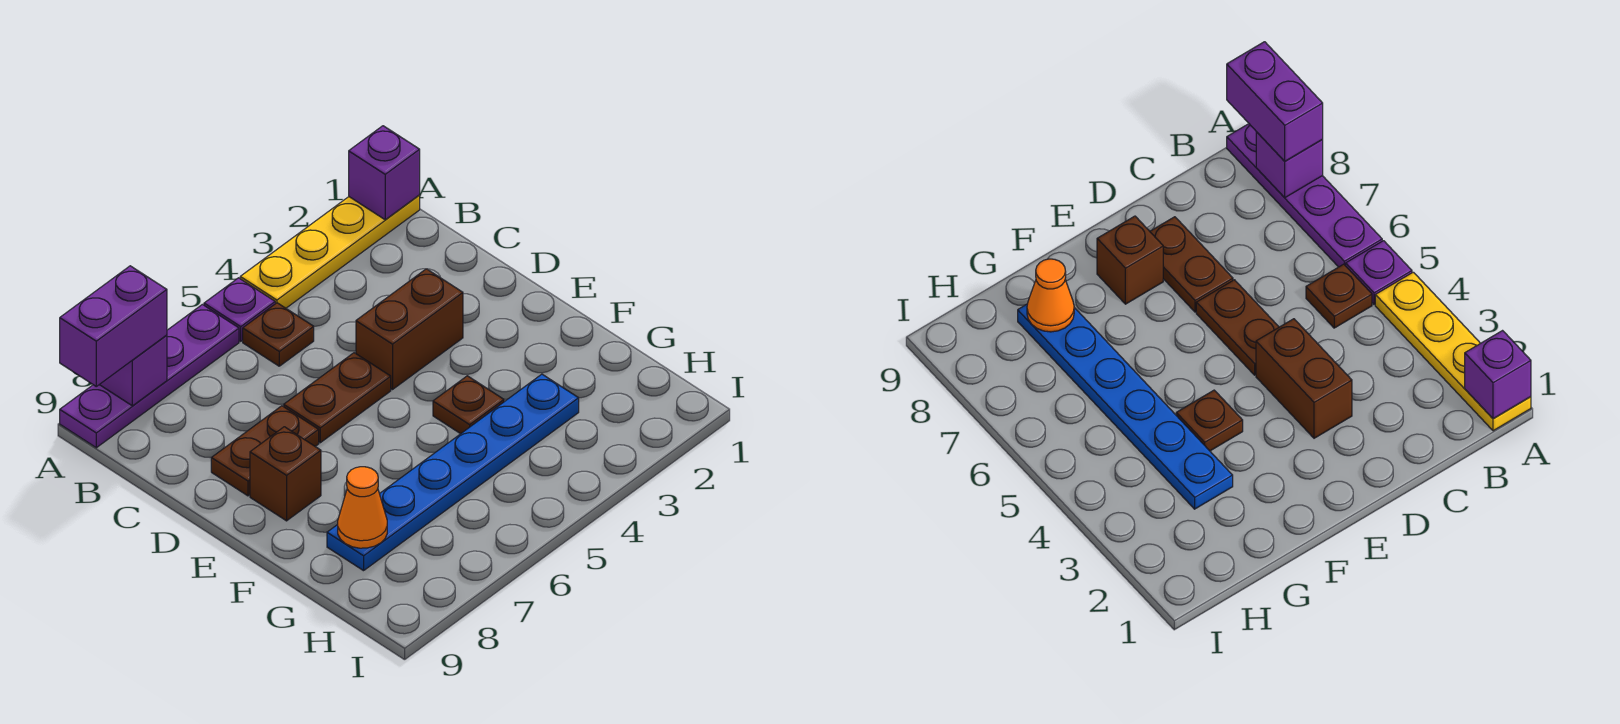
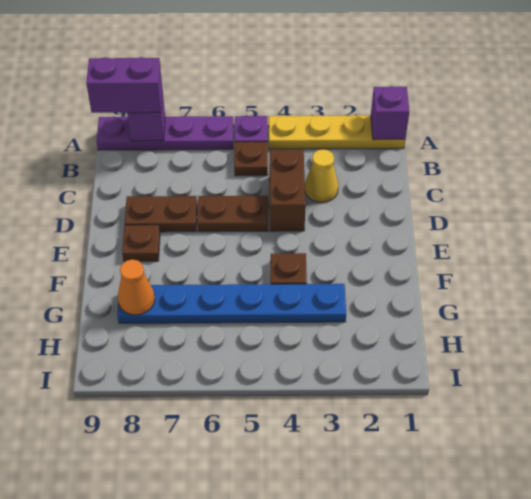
none -> yellow 1x1 cone [305,149,338,203]
brown 1x2 brick [356,269,463,390] -> brown 1x2 brick turned to [269,149,306,231]
brown 1x1 brick [250,427,321,521] -> brown 1x1 plate [122,225,160,261]

